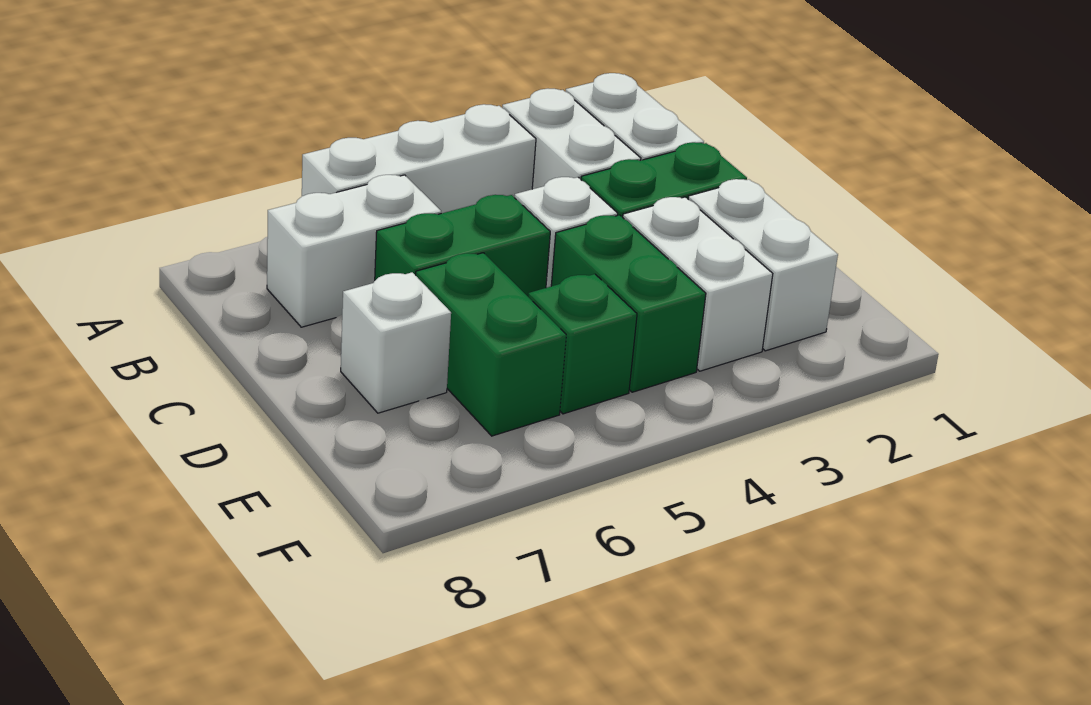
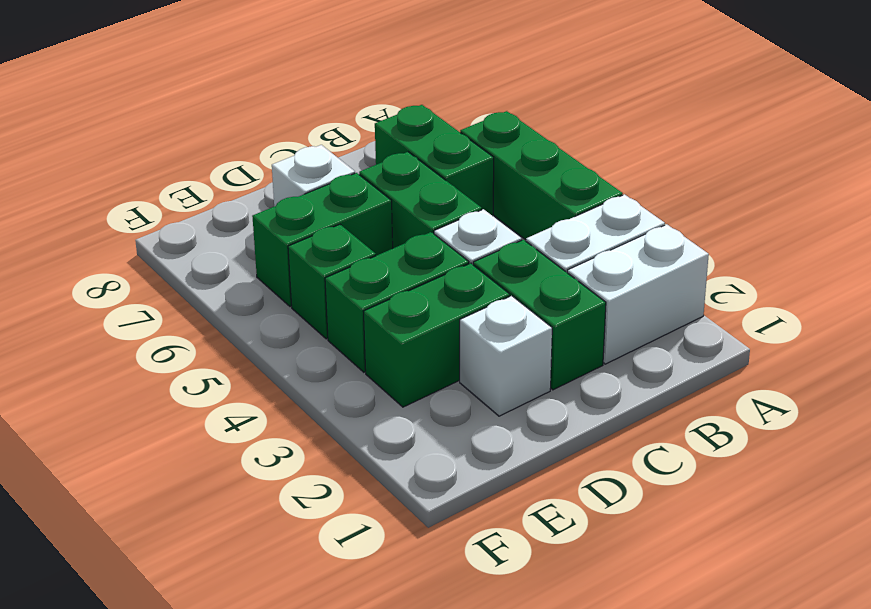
white 1x3 brick [302,104,536,213] -> green 1x3 brick [460,111,623,240]
white 1x2 brick [267,175,441,327] -> green 1x2 brick [375,105,494,216]
white 1x2 brick [688,179,838,351] -> white 1x1 brick [460,296,552,416]
white 1x2 brick [623,197,773,371] -> green 1x2 brick [363,263,510,407]

